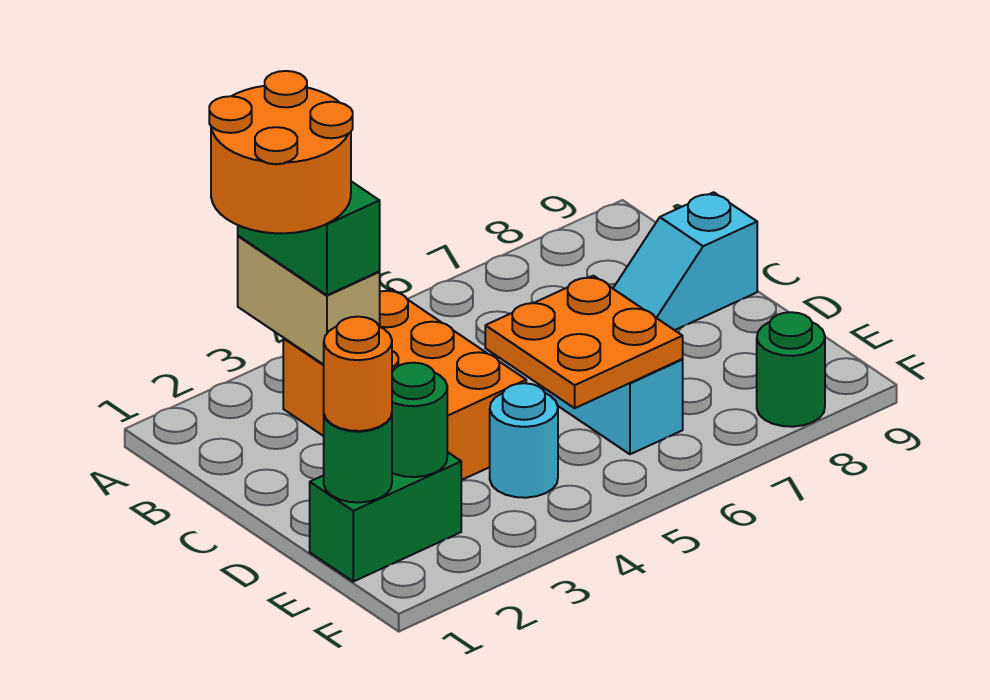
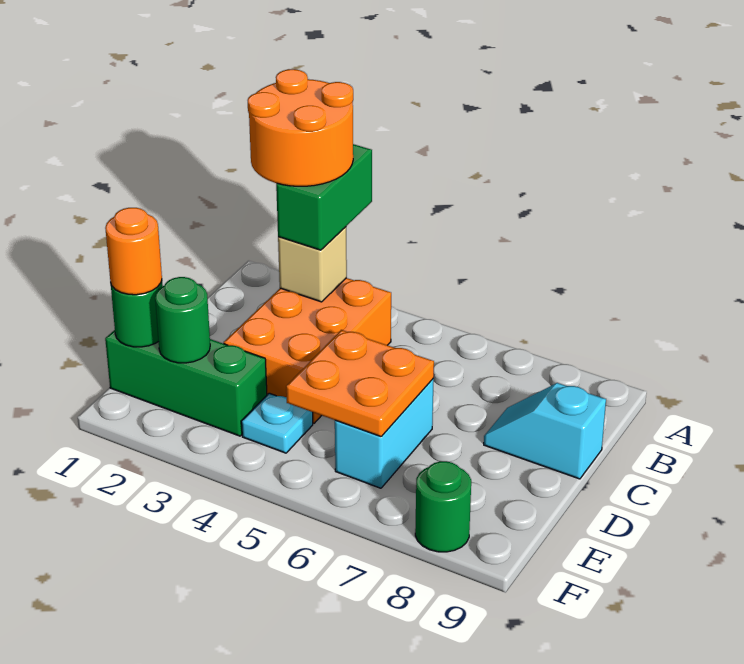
tan 1x2 brick [238,236,380,365] -> tan 1x1 brick [278,227,347,302]
green 1x2 brick [310,452,461,582] -> green 1x3 brick [105,330,267,436]
cyan 1x1 round brick [490,383,558,498] -> cyan 1x1 plate [242,393,313,453]

